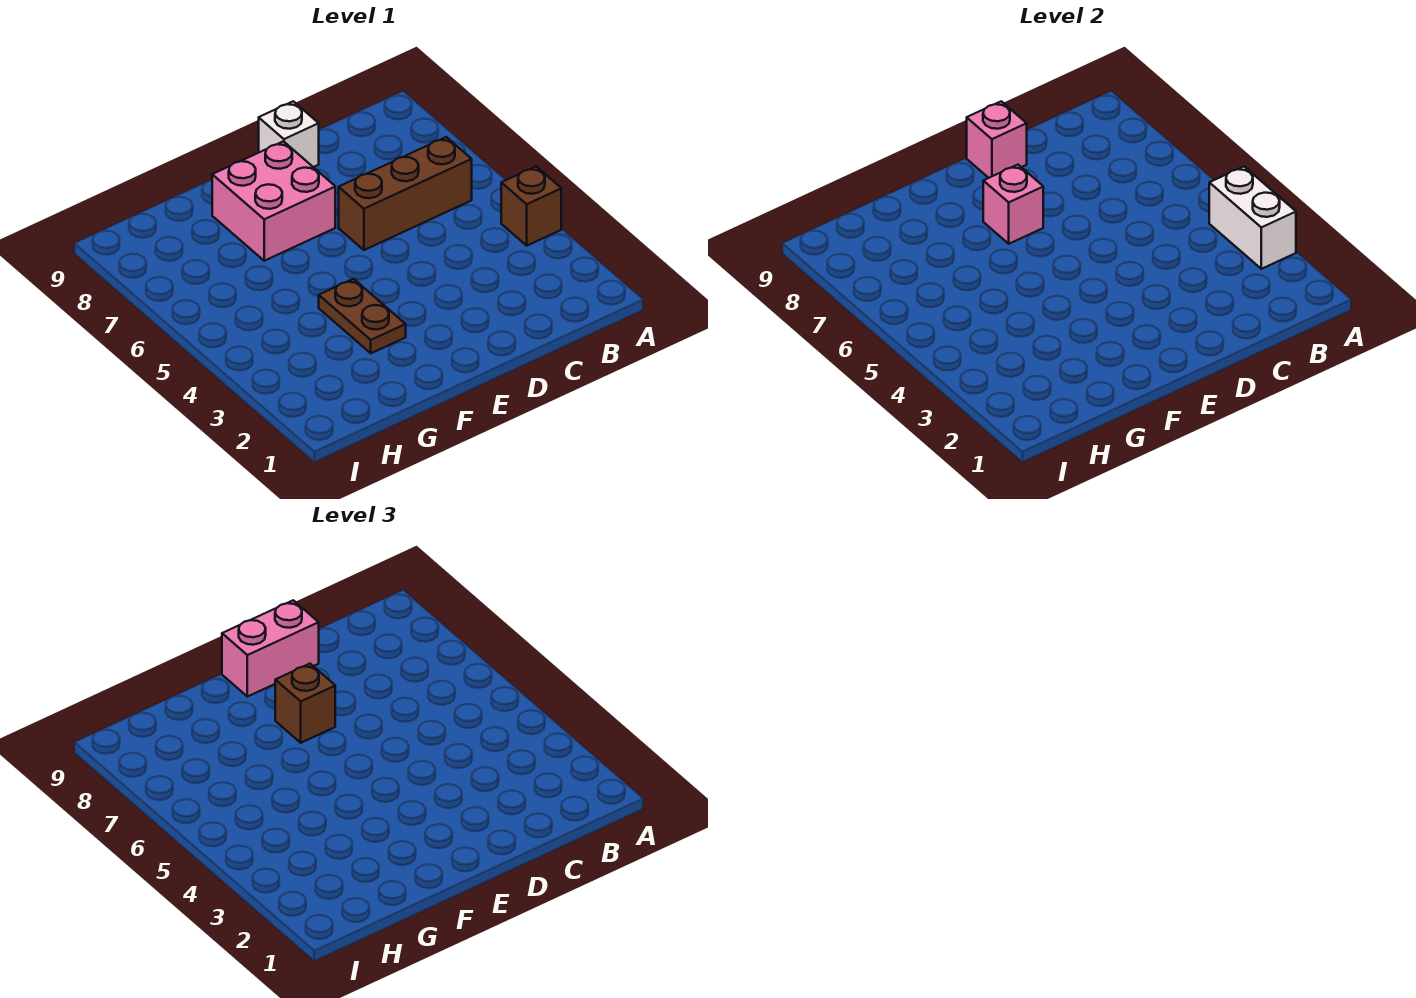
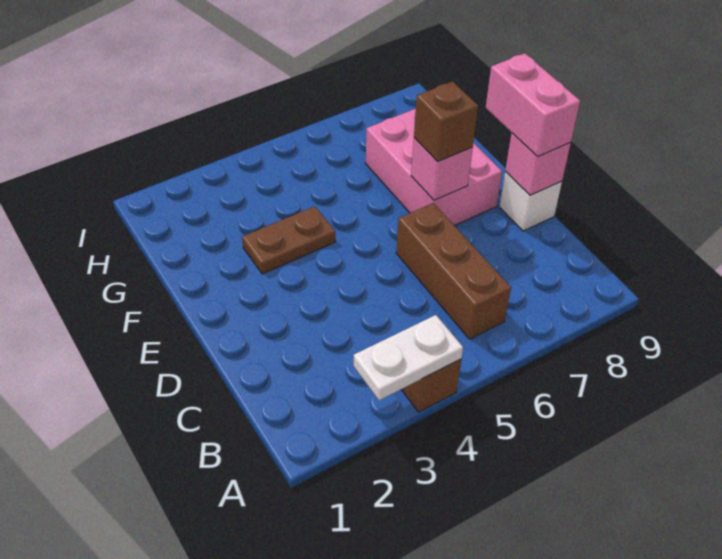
white 1x2 brick [1209,167,1296,269] -> white 1x2 plate [354,315,463,400]
pink 2x2 brick [212,141,335,261] -> pink 2x3 brick [366,109,502,226]

